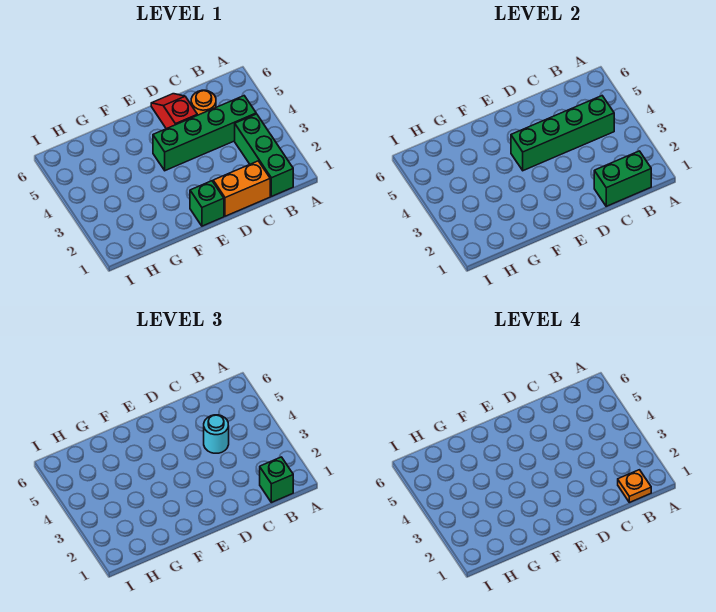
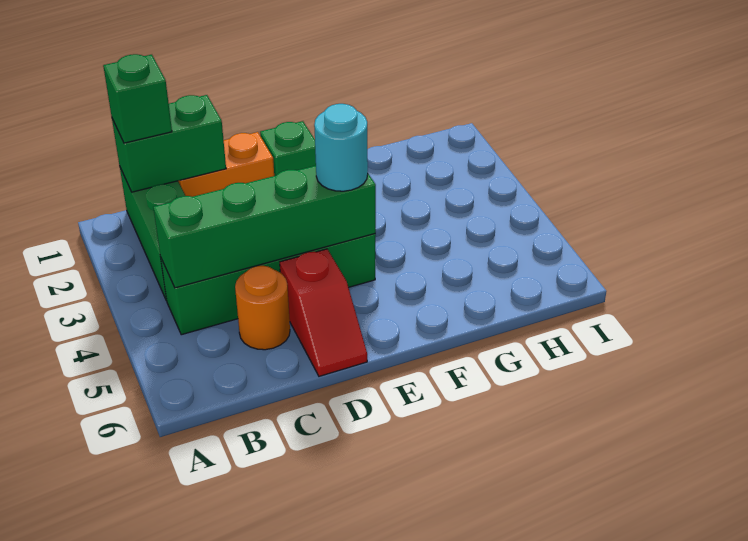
orange 1x1 plate [618,470,651,502] -> none
cyan 1x1 round brick [204,415,229,453] -> cyan 1x1 round brick moved to [314,104,368,191]

